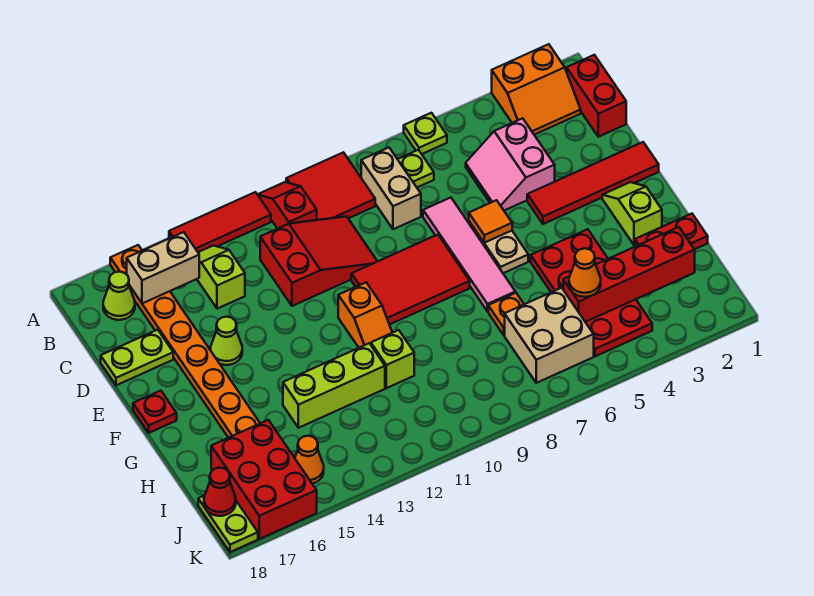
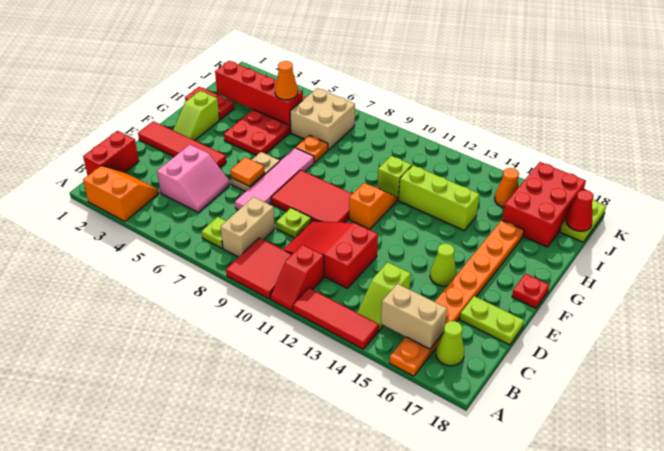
lime 1x1 plate [404,113,447,154] -> lime 1x1 plate moved to [276,208,311,238]

